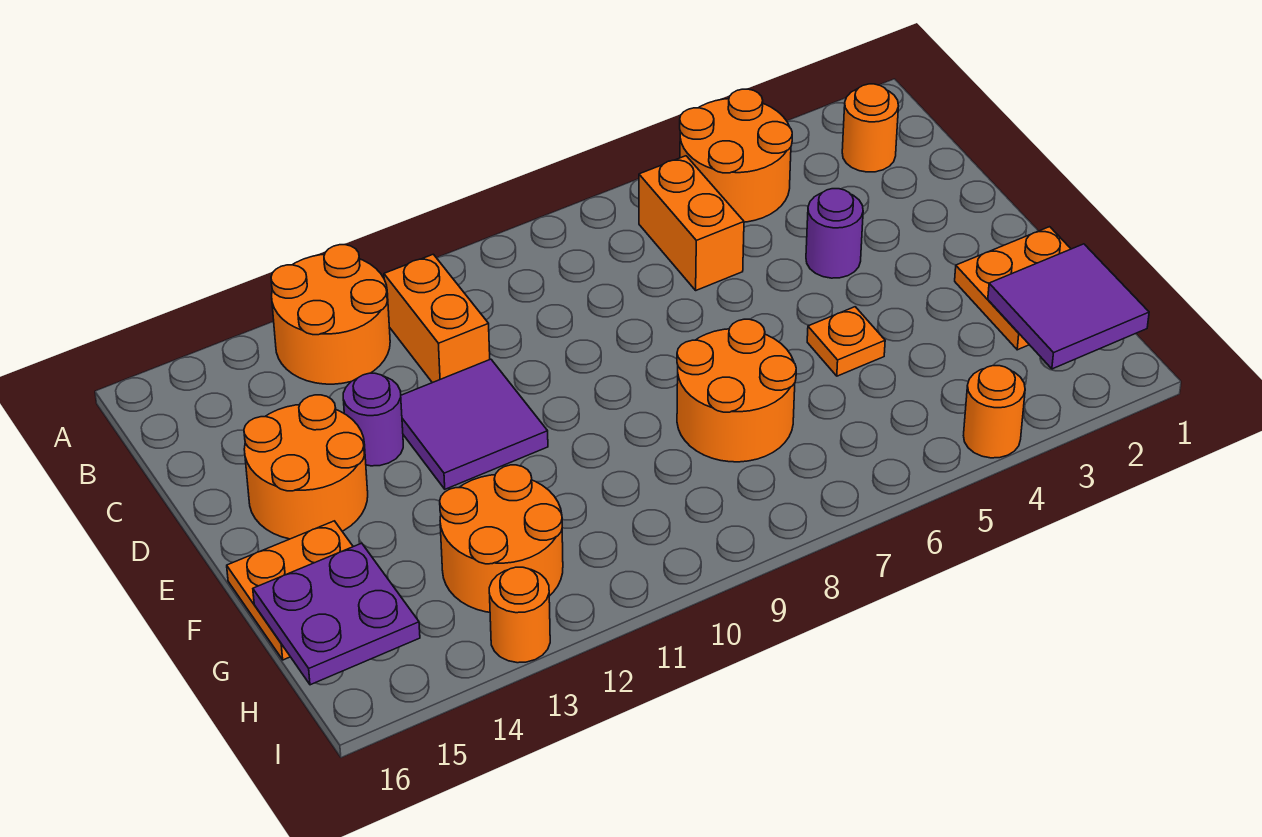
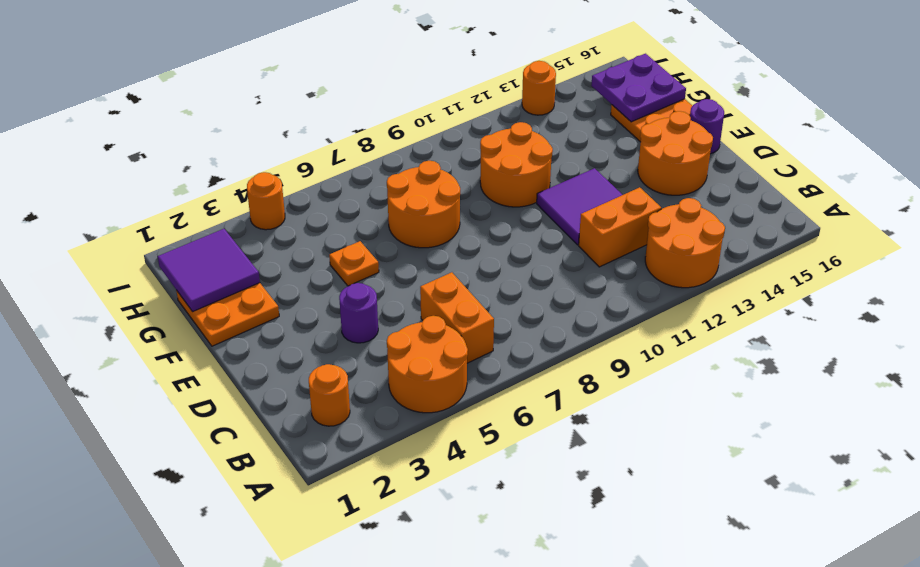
orange 1x2 brick [384,254,490,383] -> orange 1x2 brick turned to [579,187,661,267]
purple 1x1 round brick [343,373,403,466] -> purple 1x1 round brick moved to [690,99,724,154]
orange 2x2 round brick [440,465,563,612] -> orange 2x2 round brick moved to [480,122,553,207]

